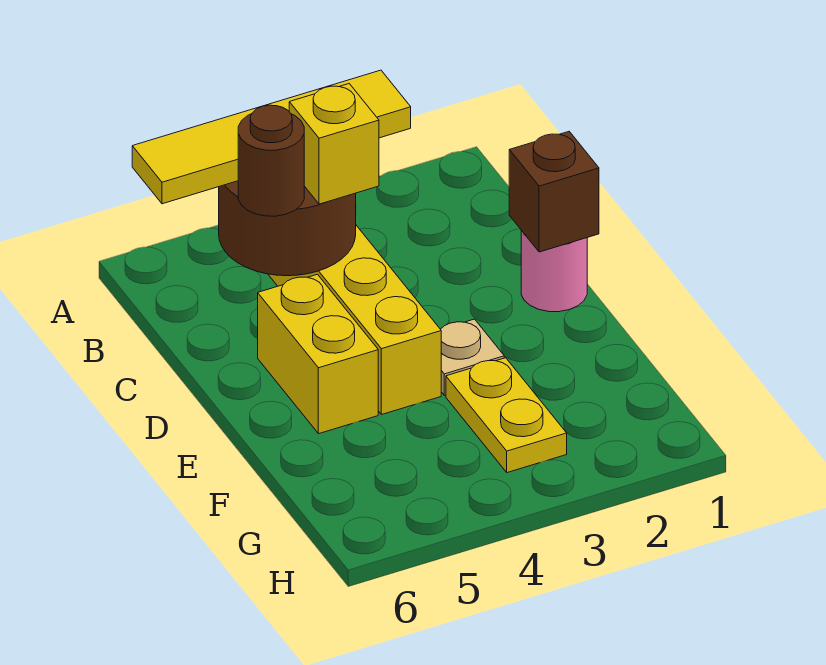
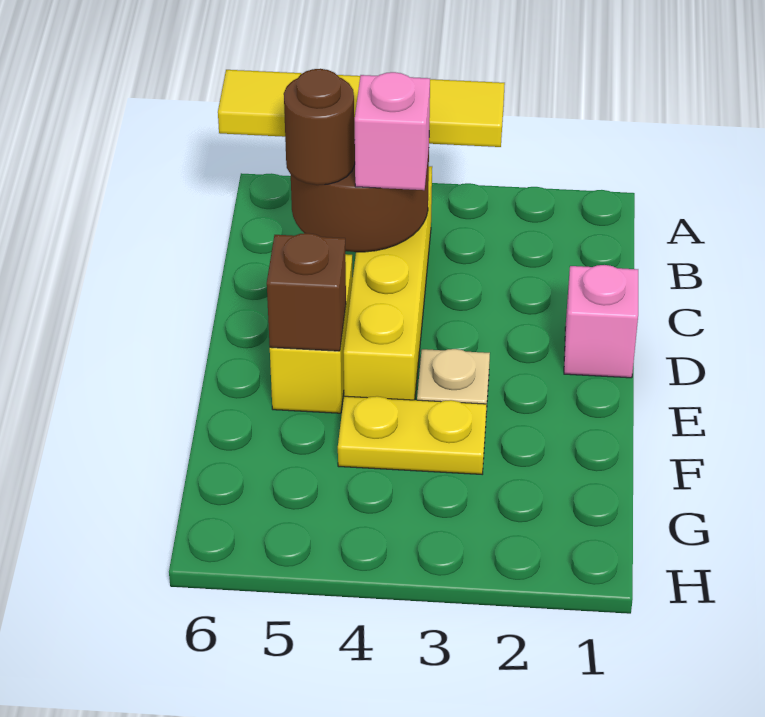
yellow 1x1 brick [289,84,379,204] -> pink 1x1 brick [354,72,430,190]
pink 1x1 round brick [521,230,587,312] -> pink 1x1 brick [564,265,638,378]
brown 1x1 brick [509,132,599,252] -> brown 1x1 brick moved to [267,233,346,351]
yellow 1x2 plate [446,358,567,473] -> yellow 1x2 plate turned to [338,396,487,474]

